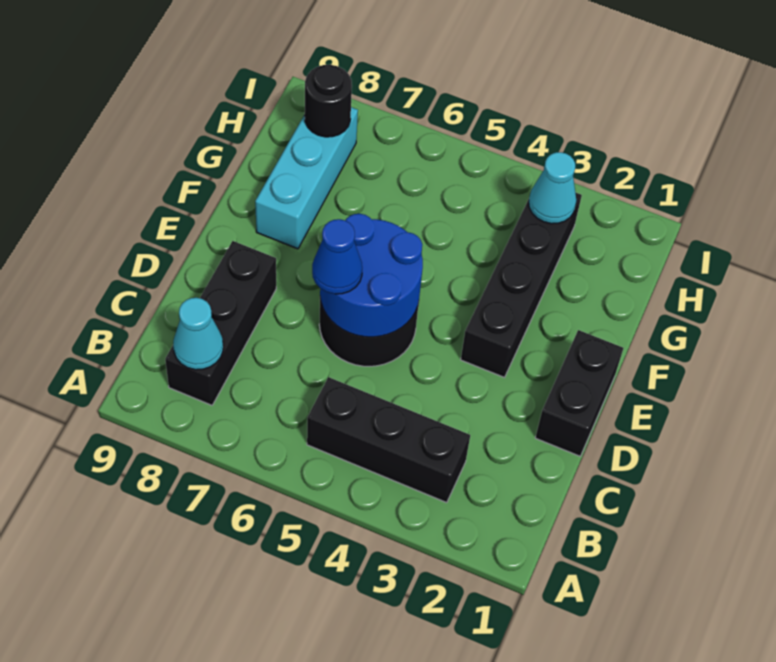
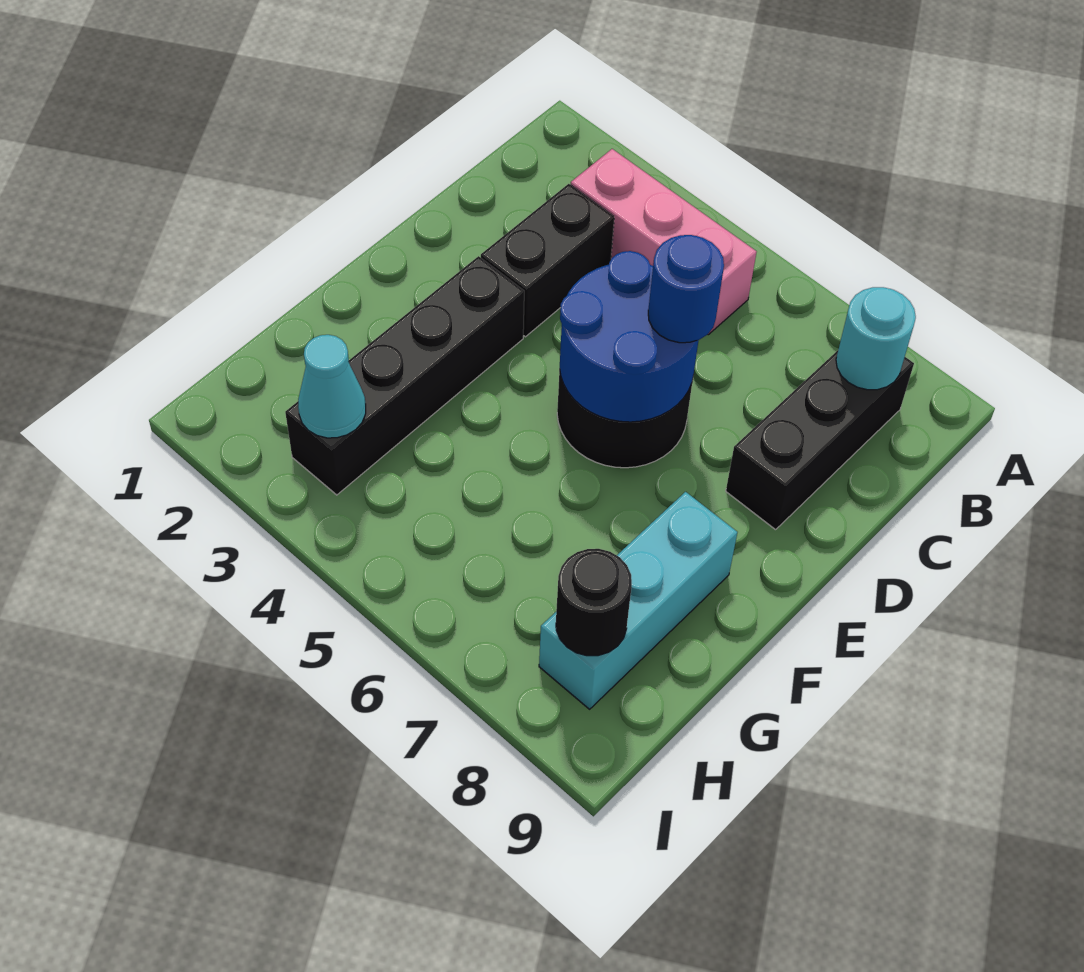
black 1x3 brick [307,377,470,503] -> pink 1x3 brick [571,149,756,335]
cyan 1x1 cone [173,298,223,370] -> cyan 1x1 round brick [836,287,916,390]
black 1x2 brick [535,330,623,456] -> black 1x2 brick moved to [481,184,614,337]
blue 1x1 cone [312,219,362,294] -> blue 1x1 round brick [648,235,724,343]

